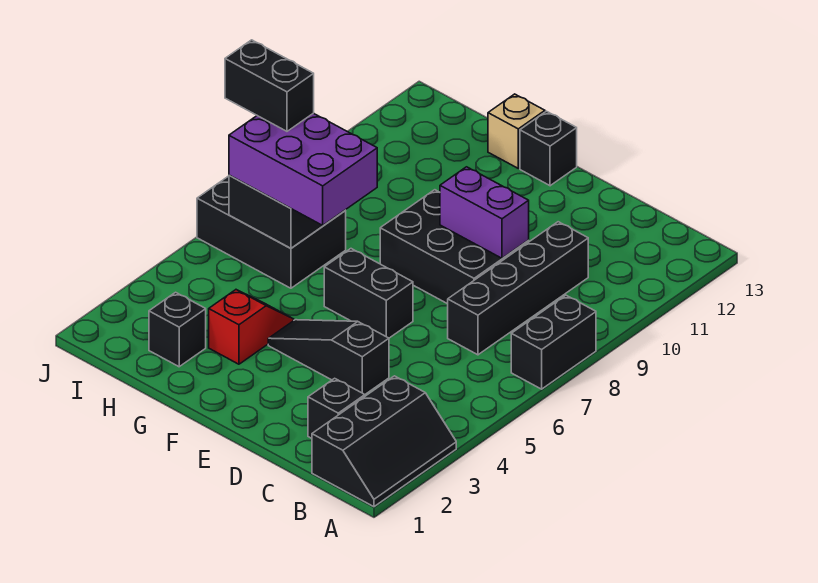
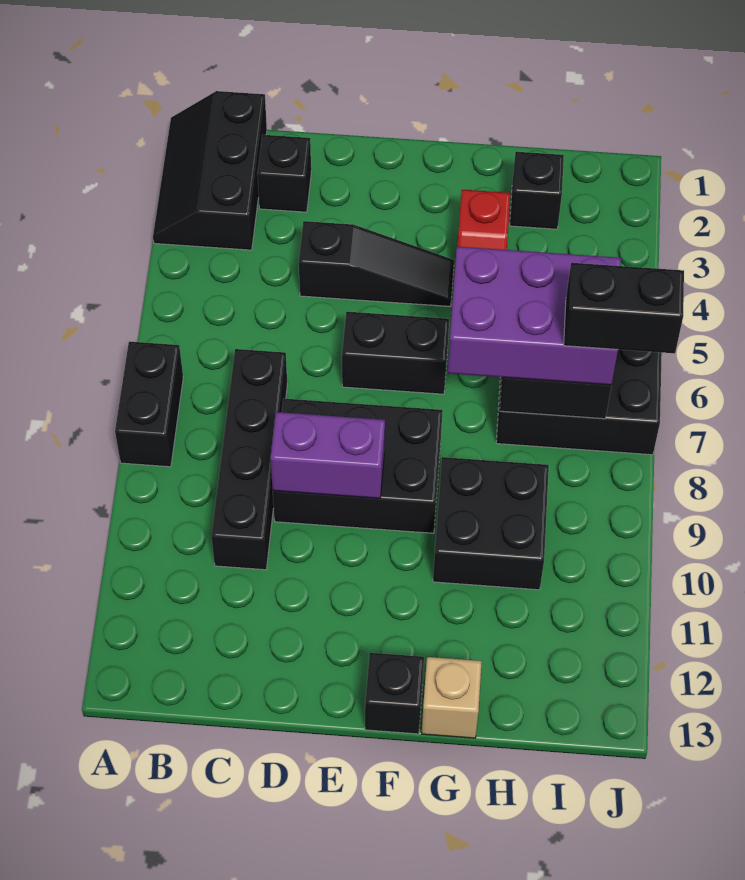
none -> black 2x2 brick [433,457,549,590]

